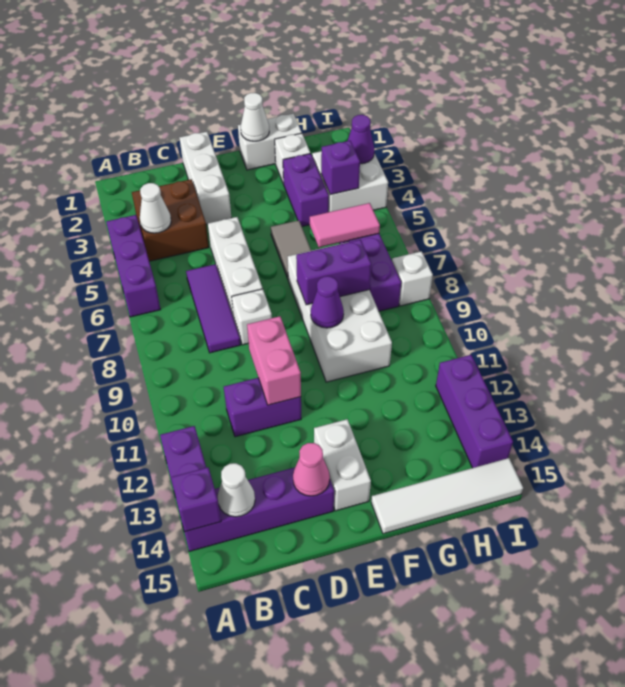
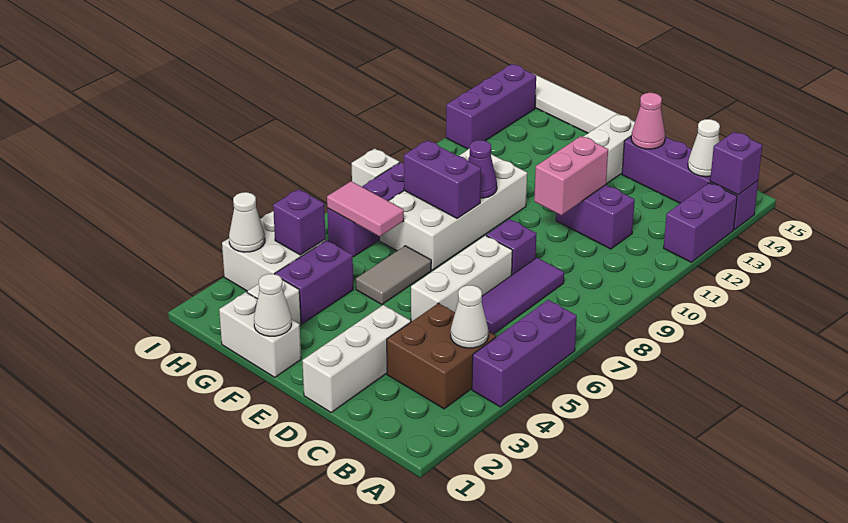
white 1x1 brick [232,289,272,345] -> purple 1x1 brick [486,219,537,275]
purple 1x1 cone [348,115,374,164] -> white 1x1 cone [229,192,265,252]

